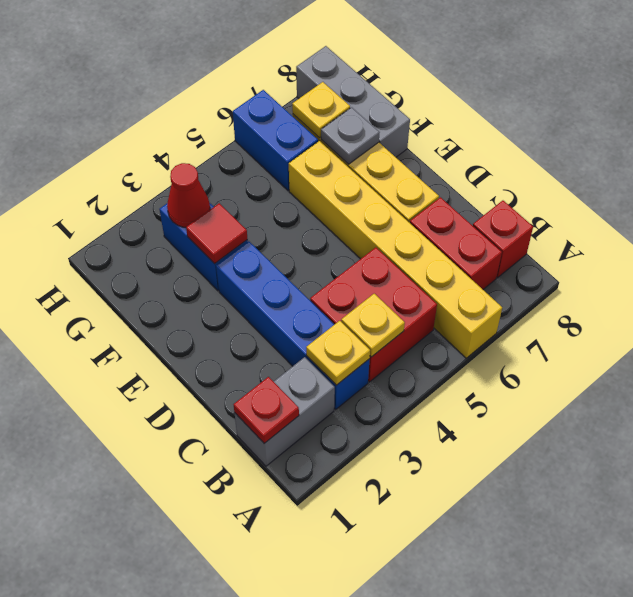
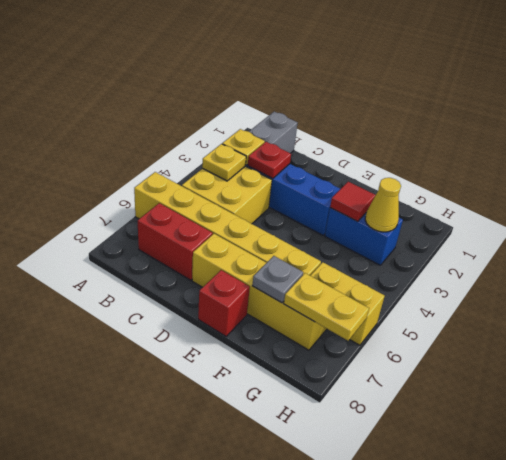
red 1x1 plate [234,377,299,443] -> red 1x1 plate moved to [248,142,291,179]
red 2x2 brick [310,247,437,382] -> yellow 2x2 brick [182,166,272,224]
red 1x1 brick [473,201,533,278] -> red 1x1 brick moved to [198,270,250,336]
grey 1x3 brick [296,46,410,157] -> none
red 1x1 cone [167,163,210,227] -> yellow 1x1 cone [365,178,401,232]
blue 1x2 brick [233,90,318,191] -> yellow 1x2 brick [310,262,385,345]
yellow 1x1 plate [292,82,350,138] -> yellow 1x2 plate [284,273,369,341]

